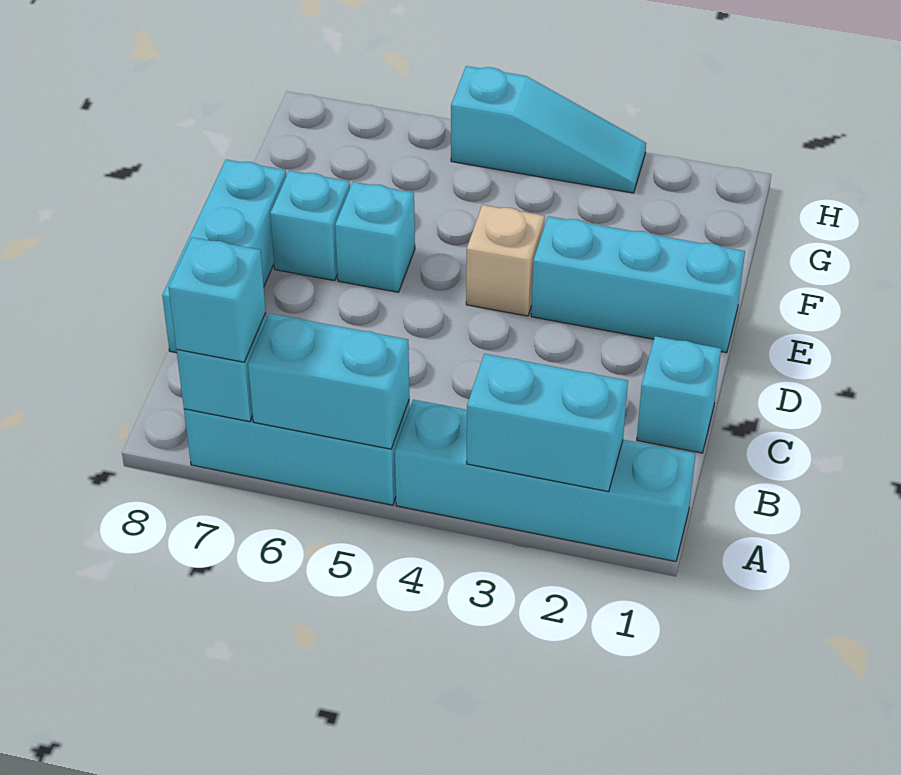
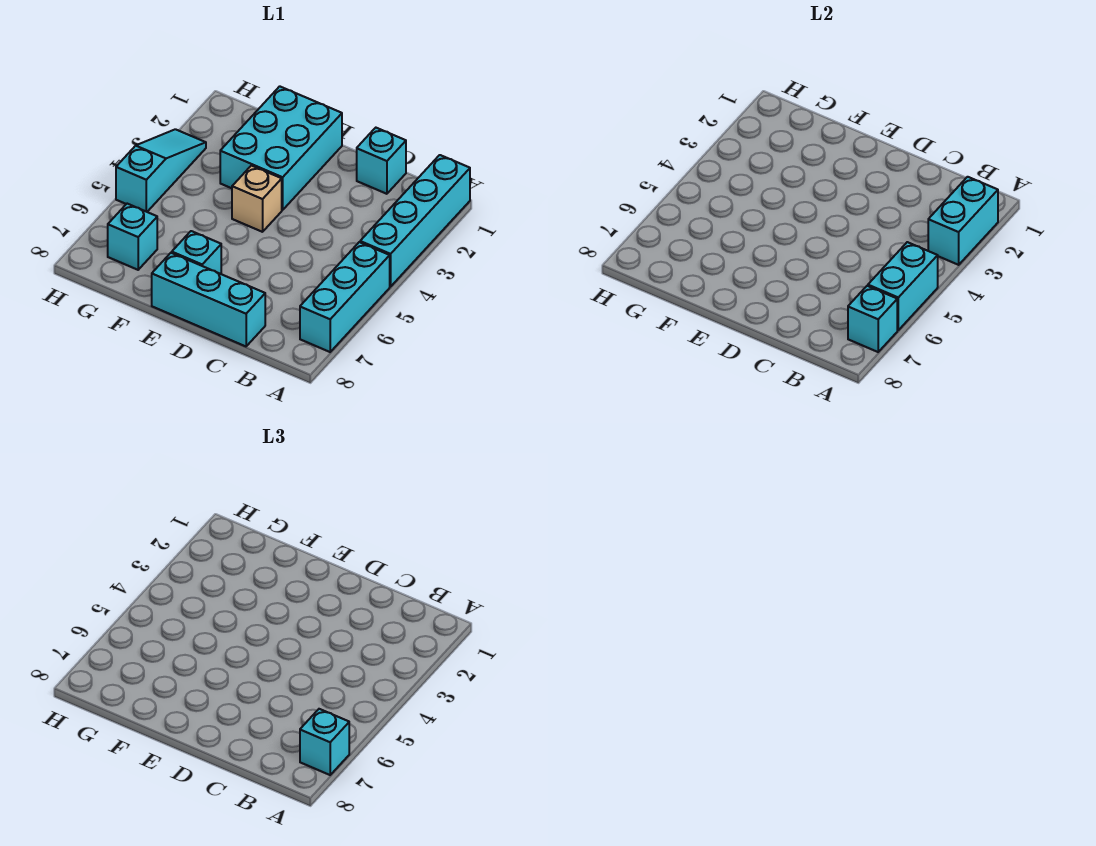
cyan 1x3 brick [531,216,745,353] -> cyan 2x3 brick [220,86,342,210]
cyan 1x1 brick [335,182,415,292] -> cyan 1x1 brick moved to [108,204,157,270]

